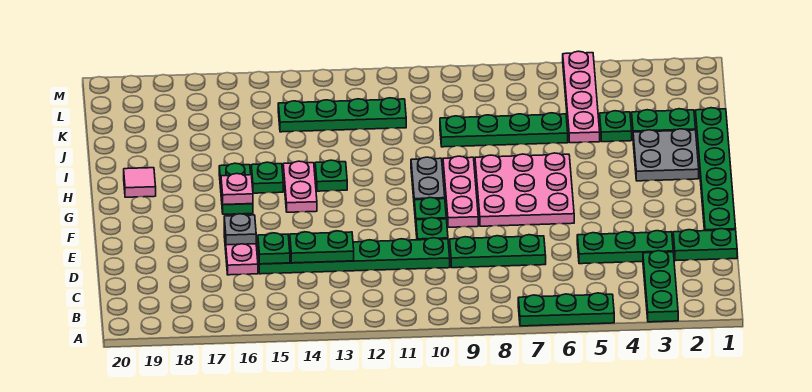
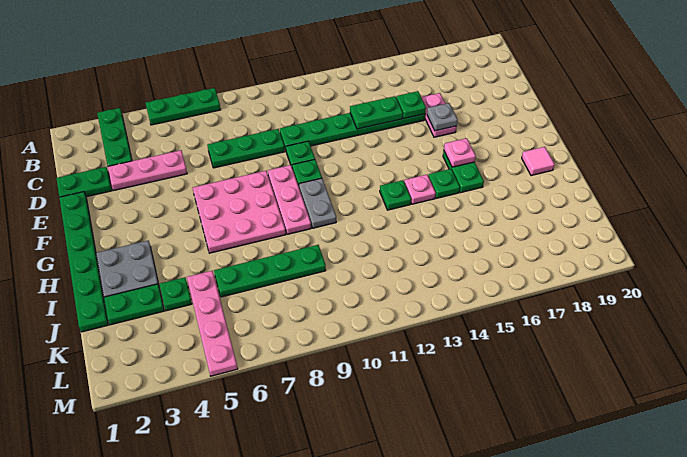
green 1x3 plate [577,231,673,264] -> pink 1x3 plate [108,150,187,191]
pink 1x2 plate [283,161,317,212] -> pink 1x1 plate [404,175,436,204]
green 1x4 plate [278,98,406,132] -> none

